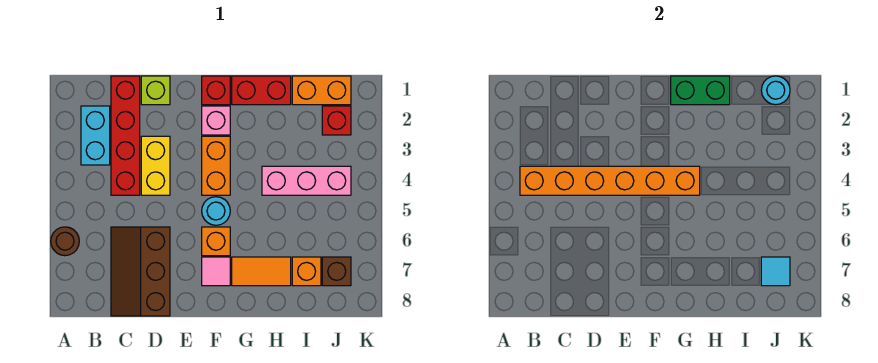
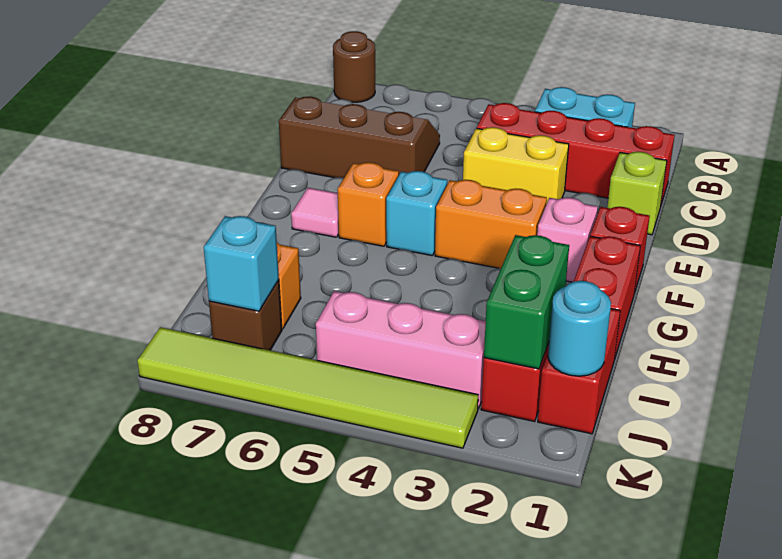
brown 1x1 round brick [51,227,79,256] -> brown 1x1 round brick moved to [333,31,375,102]
orange 1x6 brick [520,166,700,195] -> none
cyan 1x1 round brick [202,197,230,225] -> cyan 1x1 brick [386,171,447,256]
green 1x2 brick [671,76,730,105] -> green 1x2 brick moved to [484,235,569,369]
orange 1x2 tile [232,257,291,286] -> none
pink 1x3 brick [262,166,351,195] -> pink 1x3 brick turned to [316,291,486,409]
orange 1x2 brick [292,76,351,105] -> red 1x2 brick [538,309,620,434]
cyan 1x1 tile [761,257,790,286] -> cyan 1x1 brick [204,216,279,311]
none -> lime 1x6 tile [137,327,478,448]

